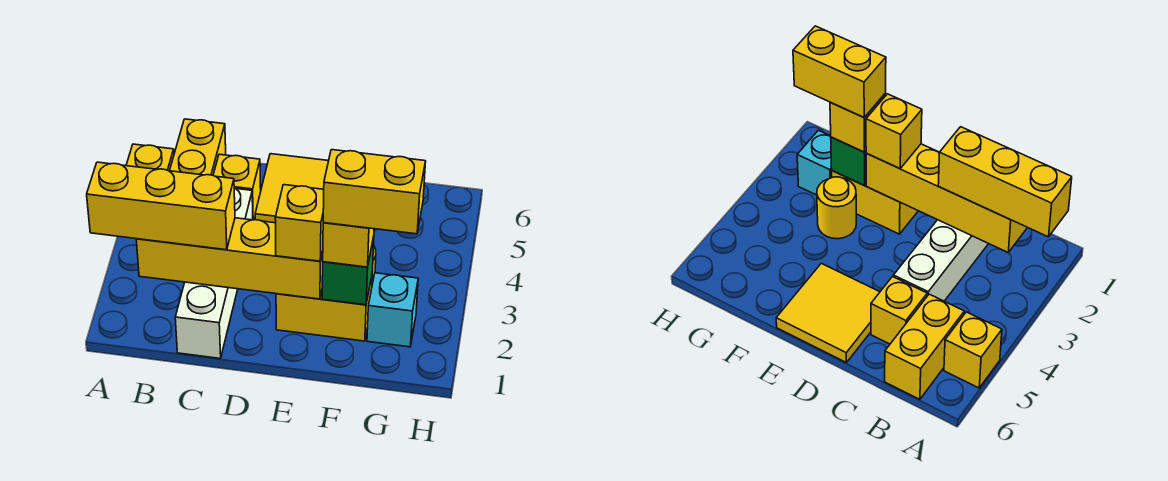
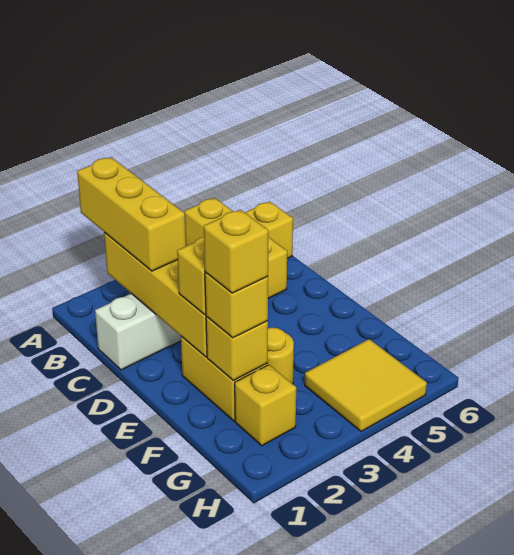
yellow 2x2 tile [255,154,328,223] -> yellow 2x2 tile moved to [305,339,427,432]
green 1x1 brick [322,237,374,305] -> yellow 1x1 brick [206,317,268,380]
yellow 1x2 brick [323,150,426,234] -> yellow 1x1 brick [204,210,268,293]
cyan 1x1 brick [367,273,418,347] -> yellow 1x1 brick [235,365,296,446]

